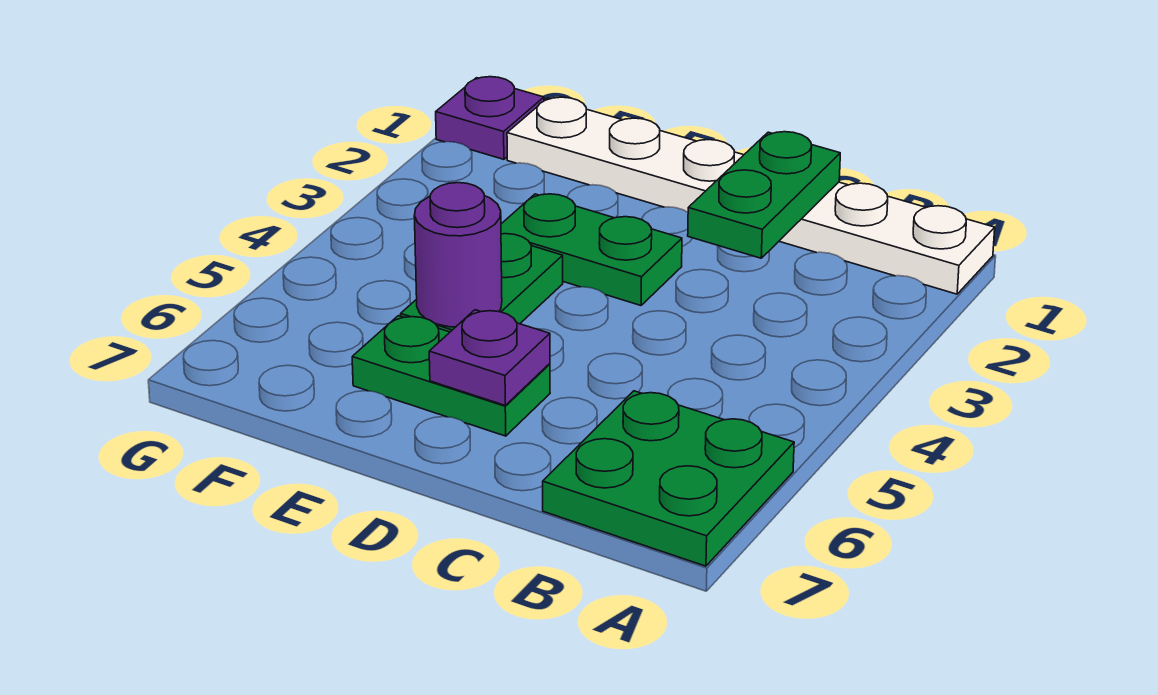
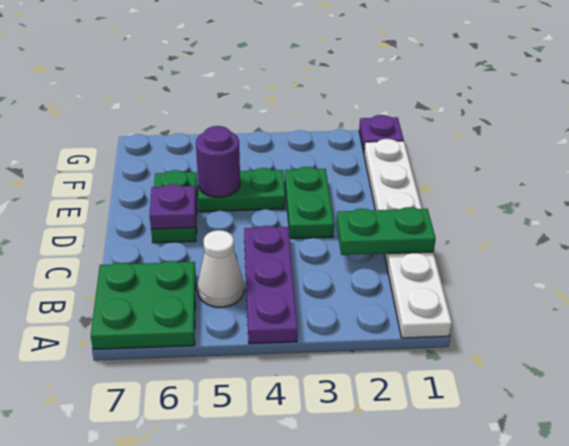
none -> purple 1x3 plate [244,226,298,344]
none -> white 1x1 cone [197,230,244,307]

